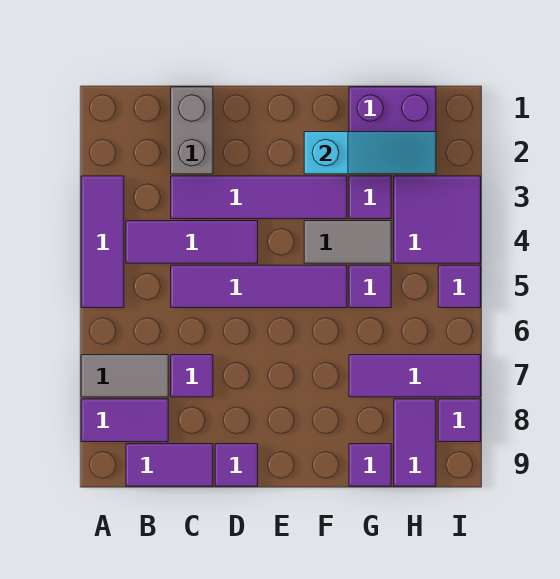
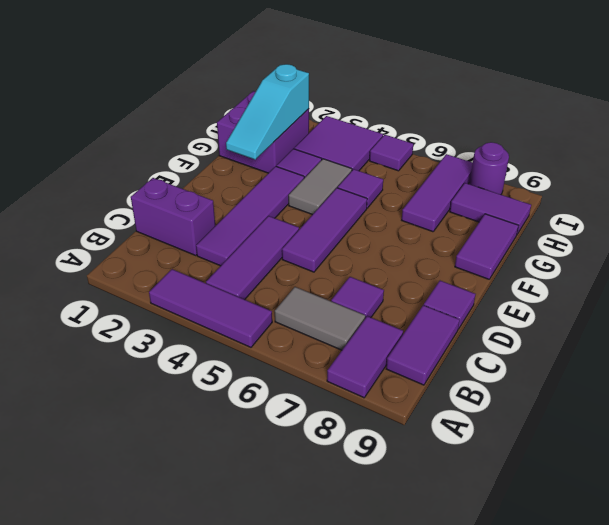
grey 1x2 tile [81,355,168,397] -> grey 1x2 tile turned to [275,287,365,350]
grey 1x2 brick [171,87,213,174] -> purple 1x2 brick [131,178,215,255]
purple 1x4 tile [171,265,347,308] -> purple 1x3 tile [282,188,367,272]
cyan 1x3 slope [304,132,436,174] -> cyan 1x3 slope turned to [226,64,309,159]
purple 1x1 tile [349,444,391,486] -> purple 1x2 tile [455,214,518,279]
purple 1x1 tile [438,399,481,442] -> purple 1x1 round brick [470,142,509,194]

